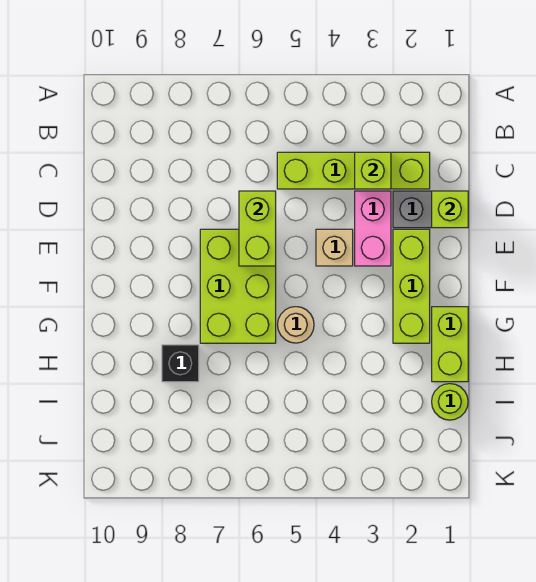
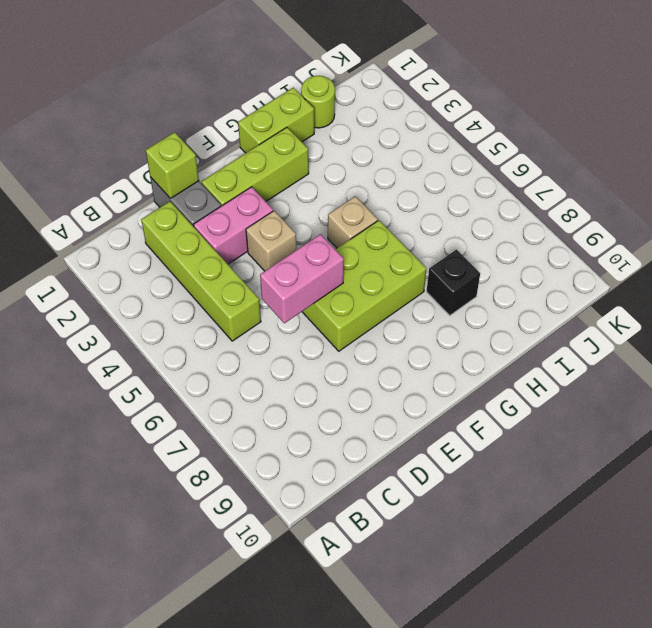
lime 1x1 brick [355,152,391,189] -> none
lime 1x2 brick [239,191,276,266] -> pink 1x2 brick [260,234,344,323]
tan 1x1 round brick [278,307,314,343] -> tan 1x1 brick [328,196,378,248]

